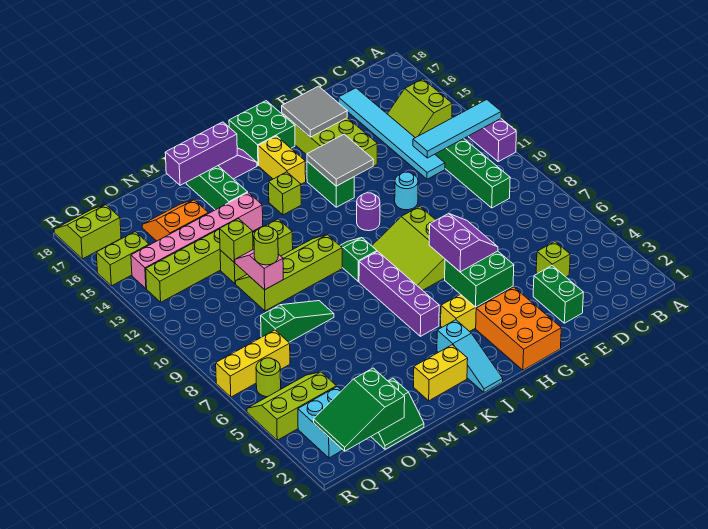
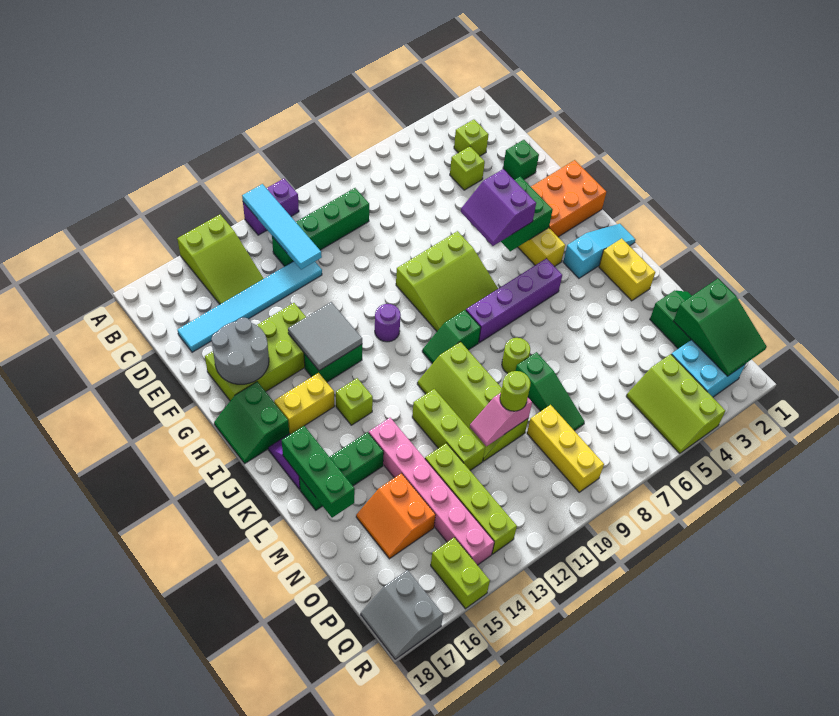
lime 2x2 slope [388,79,452,138] -> lime 2x3 slope [177,215,264,304]
green 1x2 brick [533,266,583,323] -> green 1x1 brick [503,140,539,180]
cyan 1x1 round brick [395,172,418,210] -> none
grey 2x2 tile [282,86,347,137] -> grey 2x2 round brick [211,318,269,384]
purple 2x2 slope [429,214,498,272] -> purple 2x2 slope turned to [461,169,536,246]
green 2x2 brick [229,101,295,166] -> green 2x2 slope [214,382,289,464]
purple 1x3 brick [165,122,237,185] -> green 1x3 brick [282,426,355,518]
green 1x3 slope [261,301,334,342] -> green 1x3 slope turned to [516,352,585,431]
lime 1x1 brick [220,219,253,263] -> lime 1x1 brick moved to [454,120,489,156]
yellow 1x3 brick [216,330,290,397] -> yellow 1x3 brick moved to [527,405,604,492]
lime 1x1 round brick [256,358,281,397] -> lime 1x1 round brick moved to [502,338,530,374]
lime 2x2 slope [54,205,121,259] -> grey 2x2 slope [361,570,443,660]

